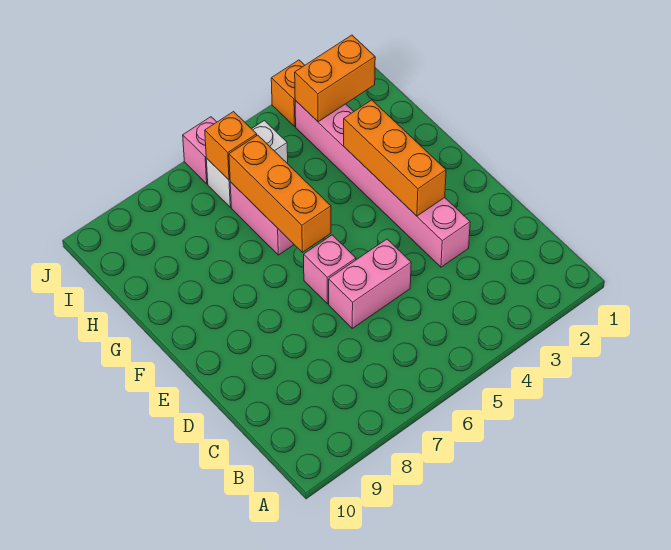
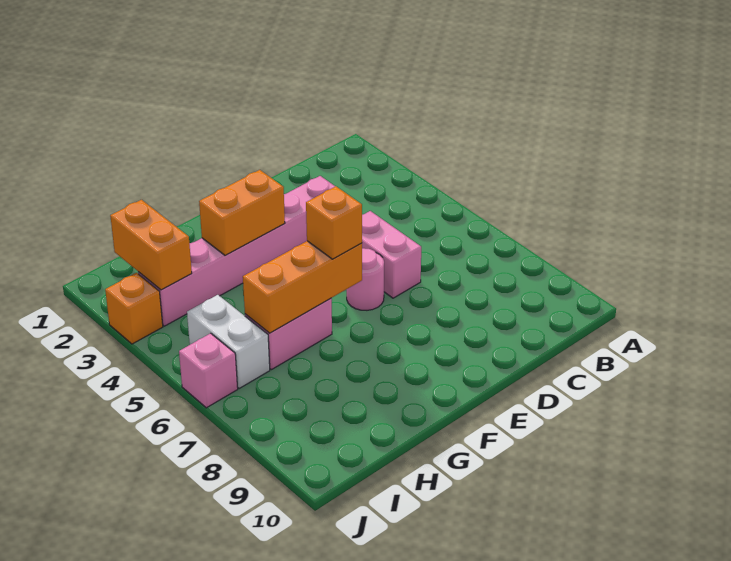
orange 1x3 brick [344,100,446,216] -> orange 1x2 brick [199,170,285,256]
pink 1x1 brick [304,235,356,304] -> pink 1x1 round brick [347,248,384,310]
orange 1x1 brick [205,112,257,180] -> orange 1x1 brick moved to [306,186,362,259]

